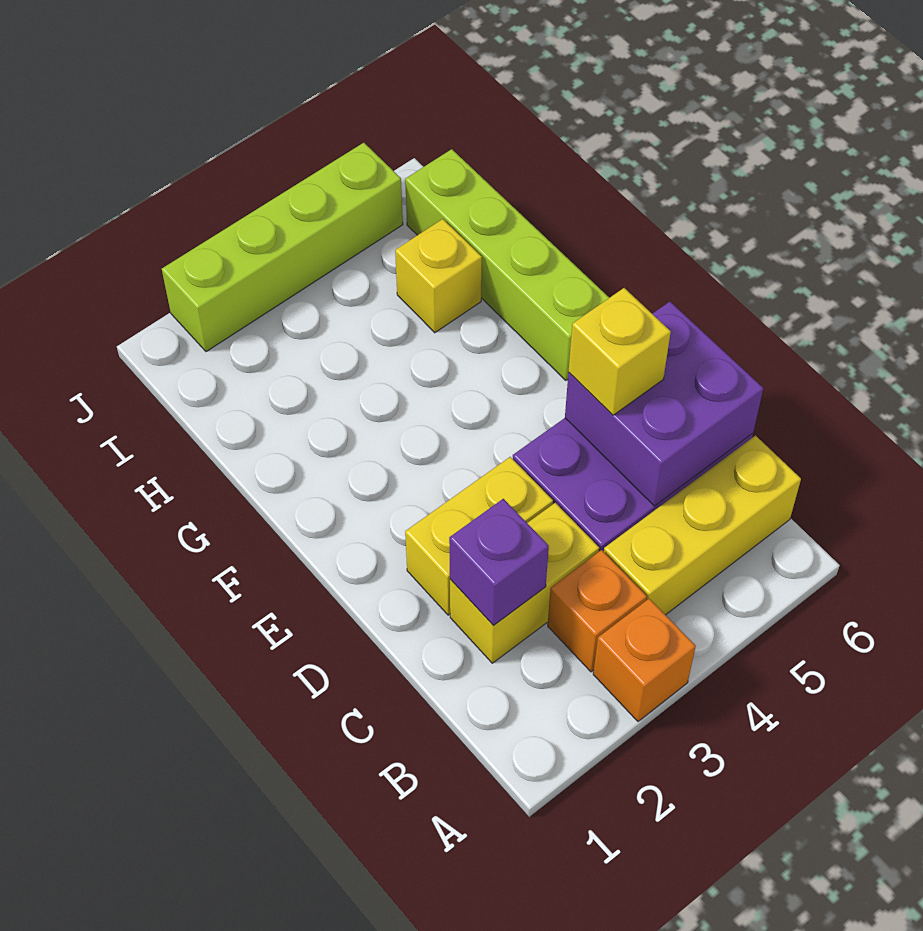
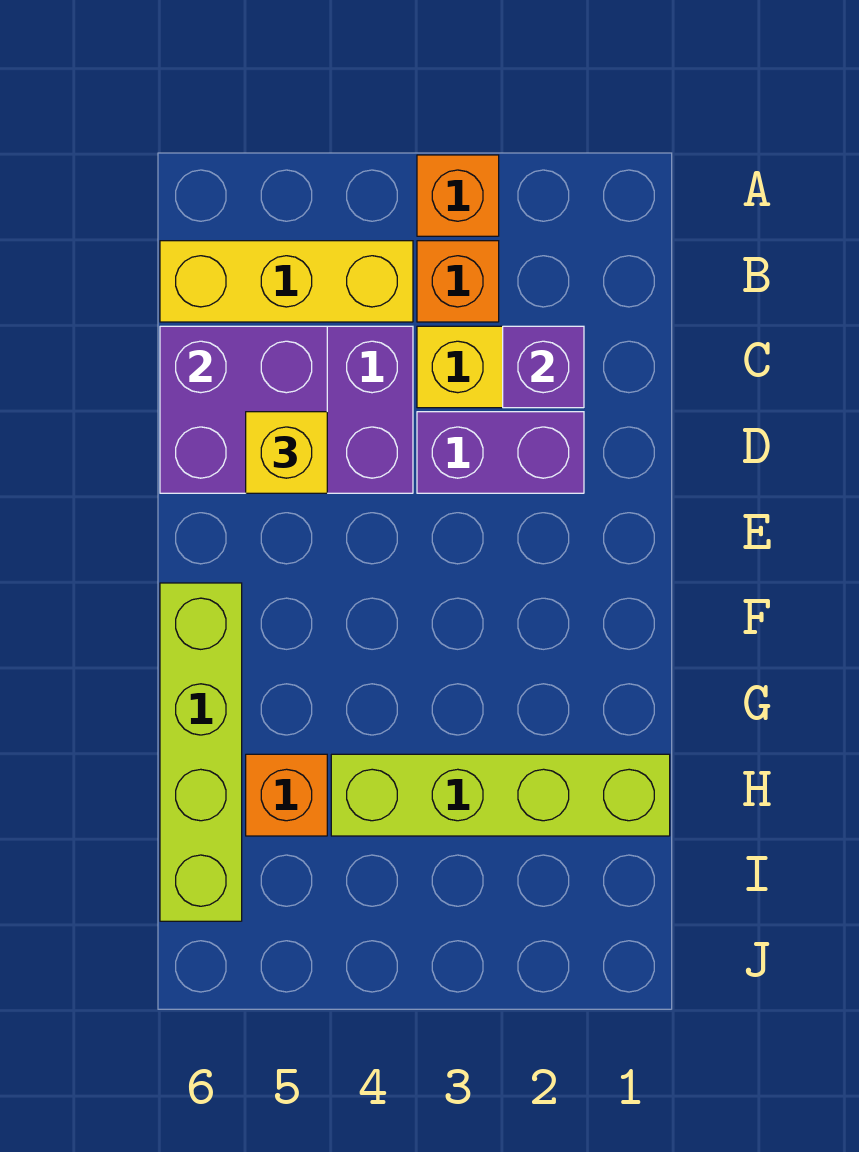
yellow 1x2 brick [405,457,553,615] -> purple 1x2 brick [417,412,584,493]
yellow 1x1 brick [395,219,482,333] -> orange 1x1 brick [246,754,327,836]
lime 1x4 brick [162,143,403,352] -> lime 1x4 brick moved to [331,754,670,836]

